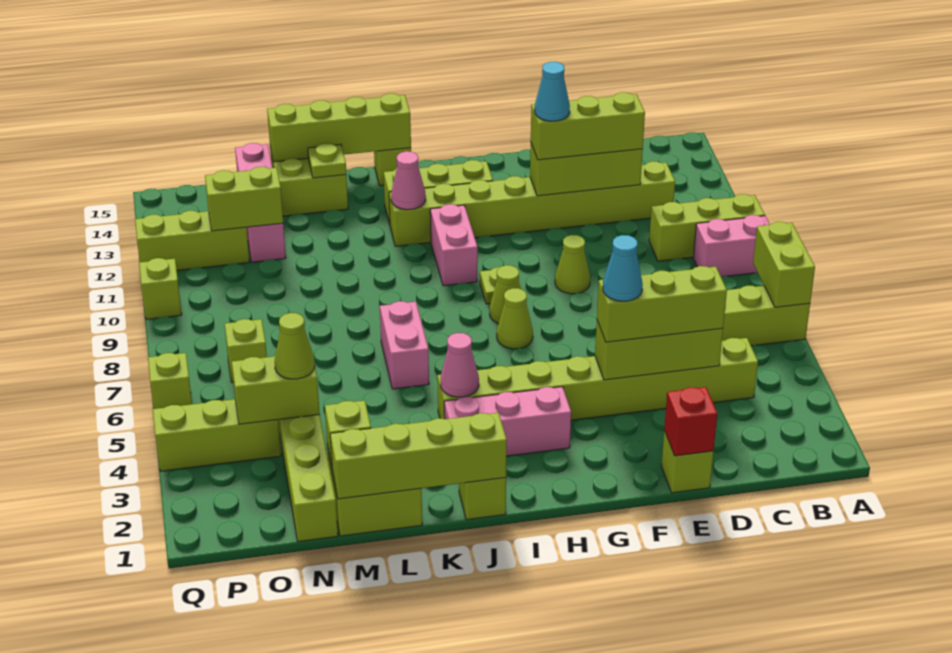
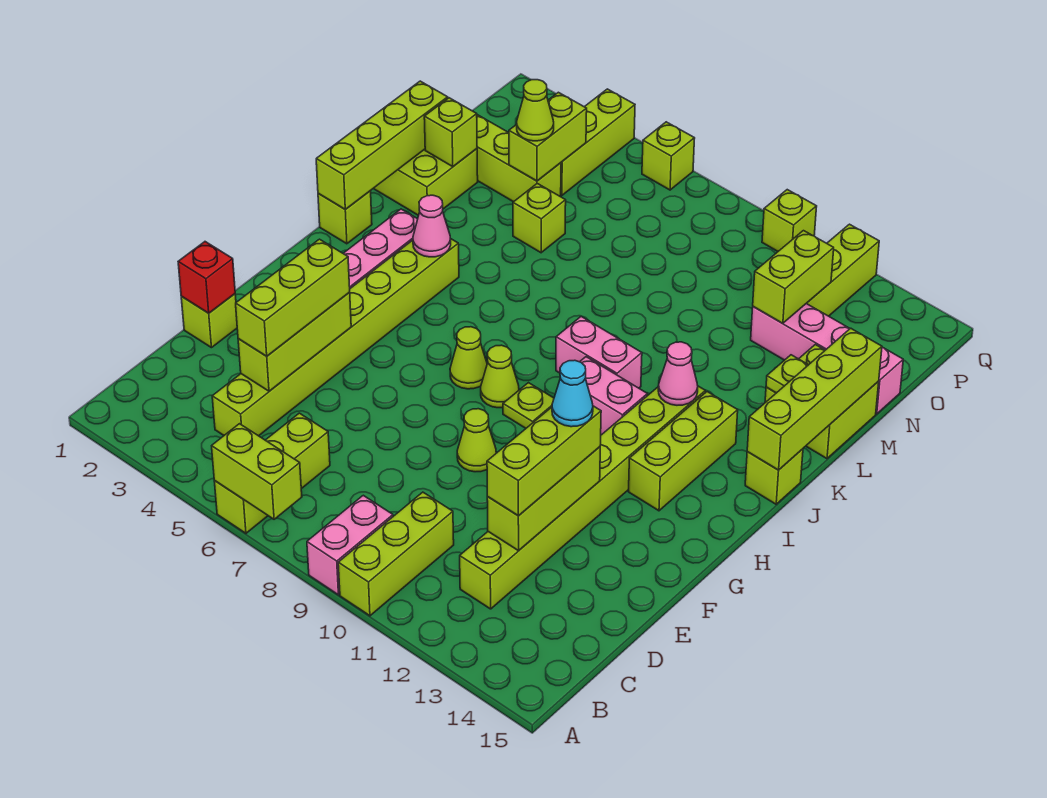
cyan 1x1 cone [603,235,643,301] -> none
pink 1x2 brick [380,301,429,389] -> pink 1x2 brick moved to [556,317,642,388]
lime 1x1 brick [225,319,267,383] -> lime 1x1 brick moved to [513,183,566,253]

